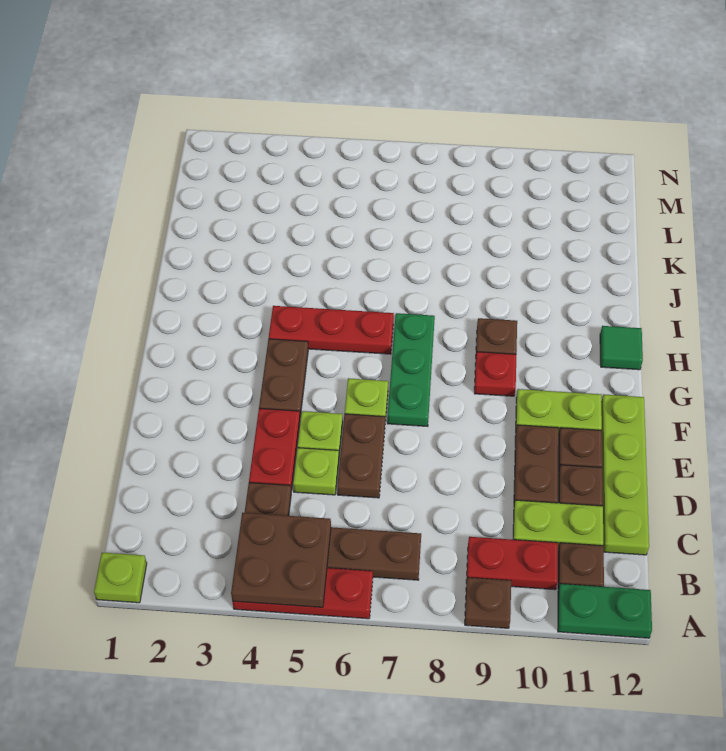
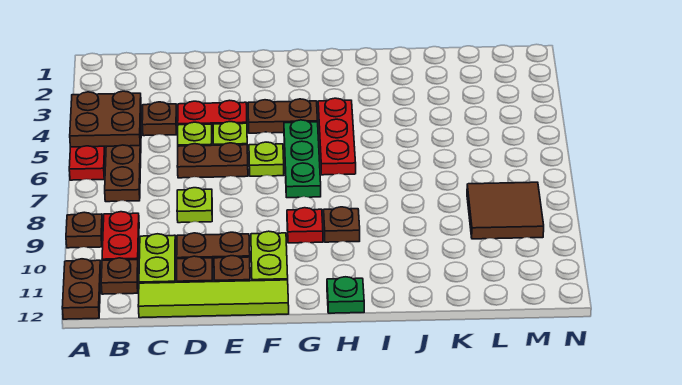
lime 1x1 plate [94,553,147,603] -> lime 1x1 plate moved to [177,188,212,223]
green 1x2 plate [558,584,652,638] -> brown 1x2 plate [62,259,101,319]
lime 1x4 plate [601,395,649,555] -> lime 1x4 tile [138,280,289,318]
green 1x3 plate [387,313,435,426] -> green 1x3 plate turned to [284,120,321,198]
green 1x1 tile [600,326,643,370] -> green 1x1 plate [327,277,364,313]
none -> brown 2x2 tile [467,182,544,239]

